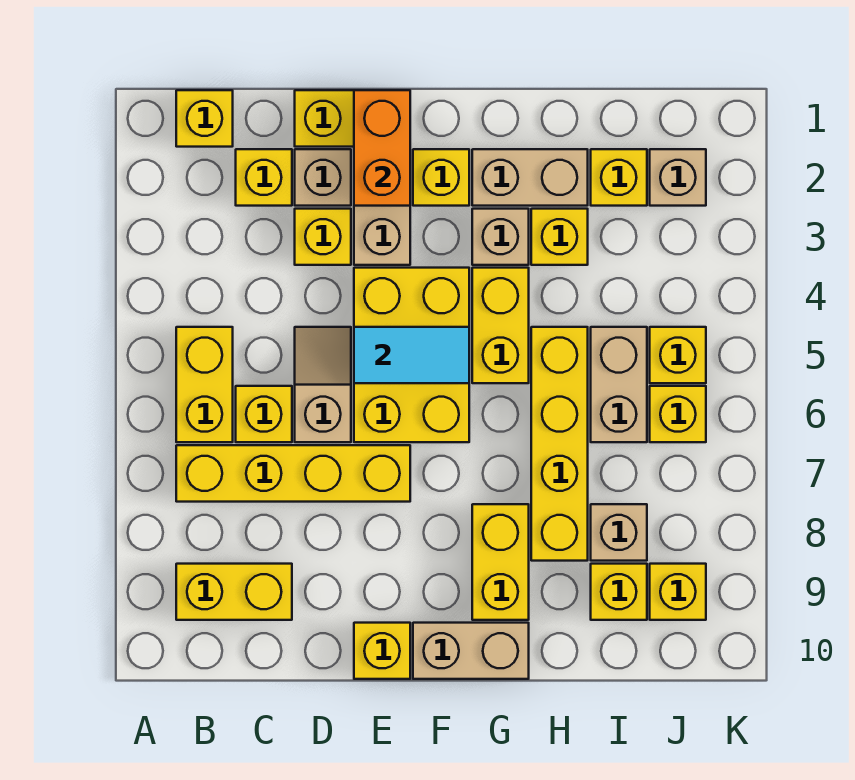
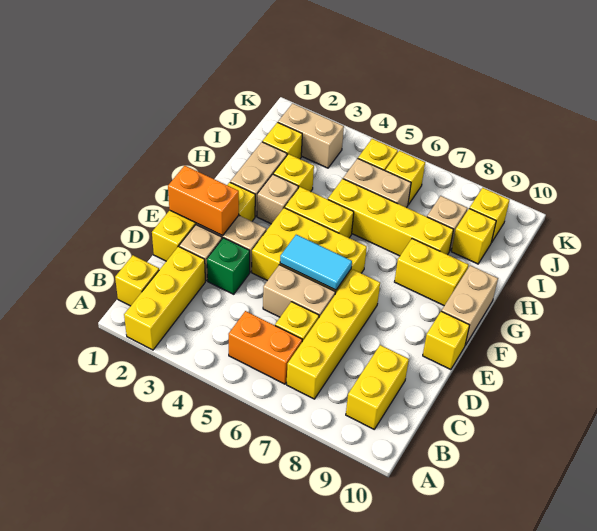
yellow 1x2 brick [176,327,233,442] -> orange 1x2 brick [229,311,302,384]
yellow 1x1 brick [236,149,292,206] -> yellow 1x3 brick [124,246,205,350]
yellow 1x1 brick [295,209,351,265] -> green 1x1 brick [207,238,250,294]
tan 1x2 slope [295,327,351,442] -> tan 1x2 brick [263,265,335,317]
cyan 1x2 tile [354,327,469,383] -> cyan 1x2 tile turned to [280,235,352,290]
tan 1x1 brick [650,149,706,206] -> tan 1x2 brick [278,103,344,168]

